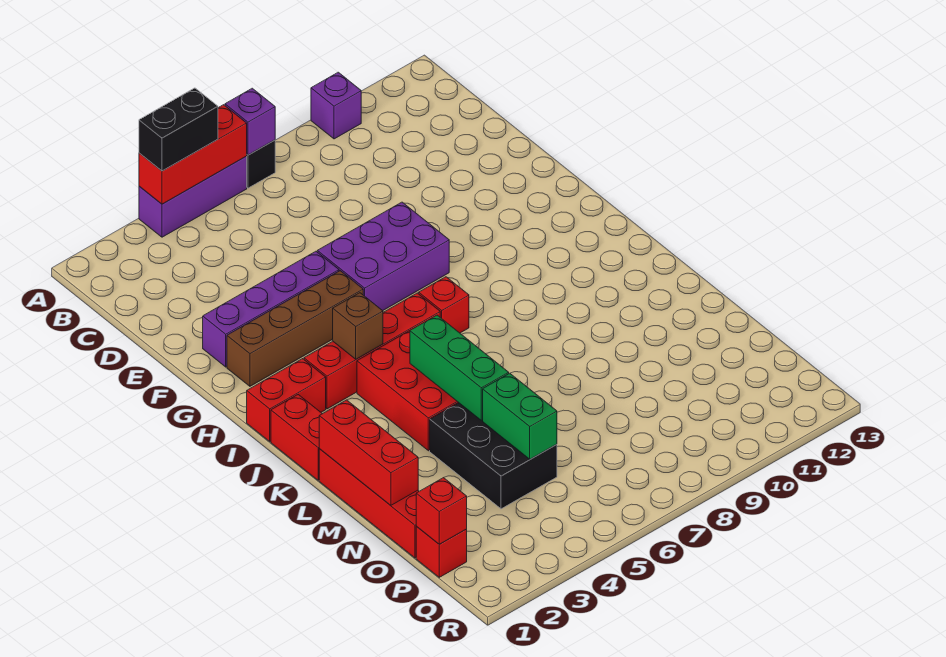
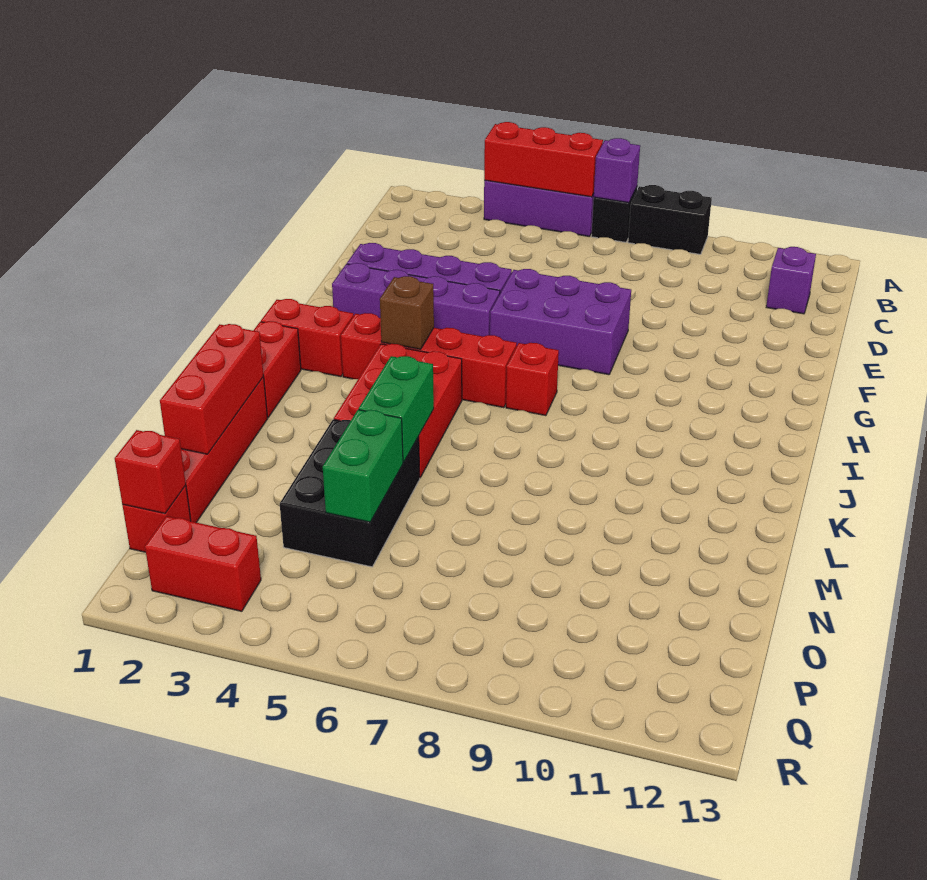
black 1x2 brick [139,88,218,171] -> black 1x2 brick moved to [628,185,712,254]
purple 1x1 brick [311,72,361,139] -> purple 1x1 brick moved to [766,247,816,314]
brown 1x4 brick [227,271,363,386] -> purple 1x4 brick [332,263,500,336]
green 1x3 brick [410,315,509,420] -> green 1x2 brick [359,356,434,462]
none -> red 1x2 brick [145,516,261,611]

